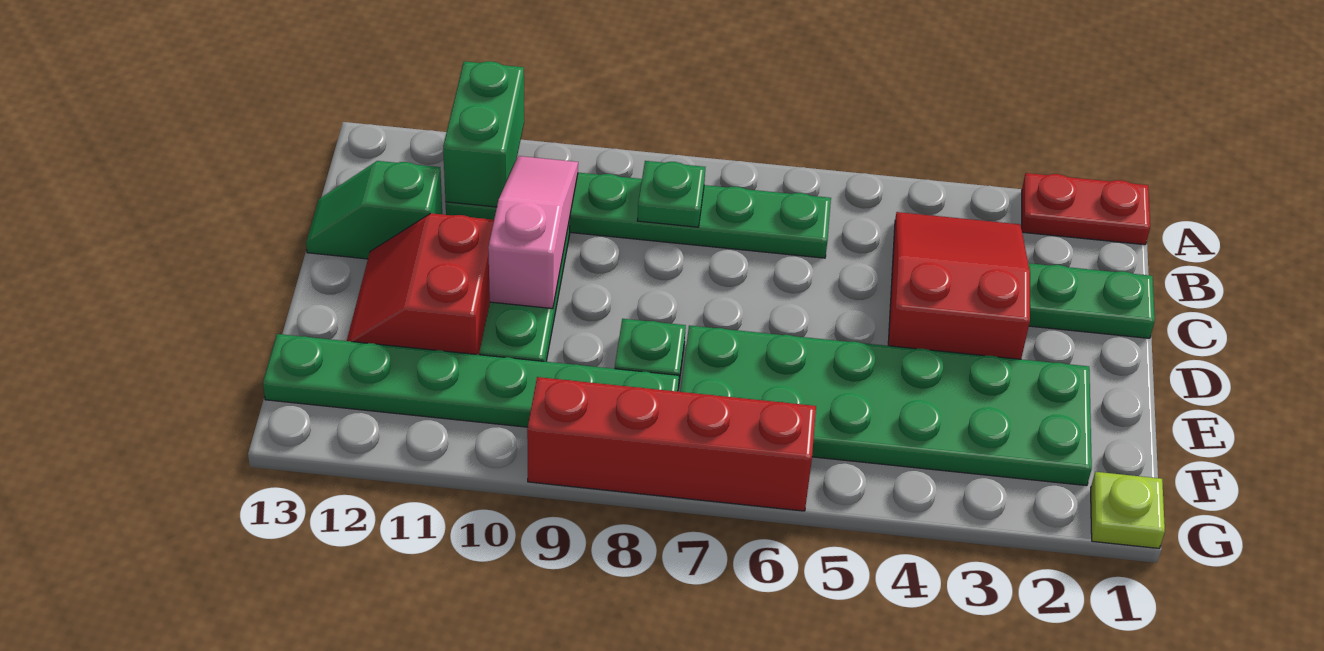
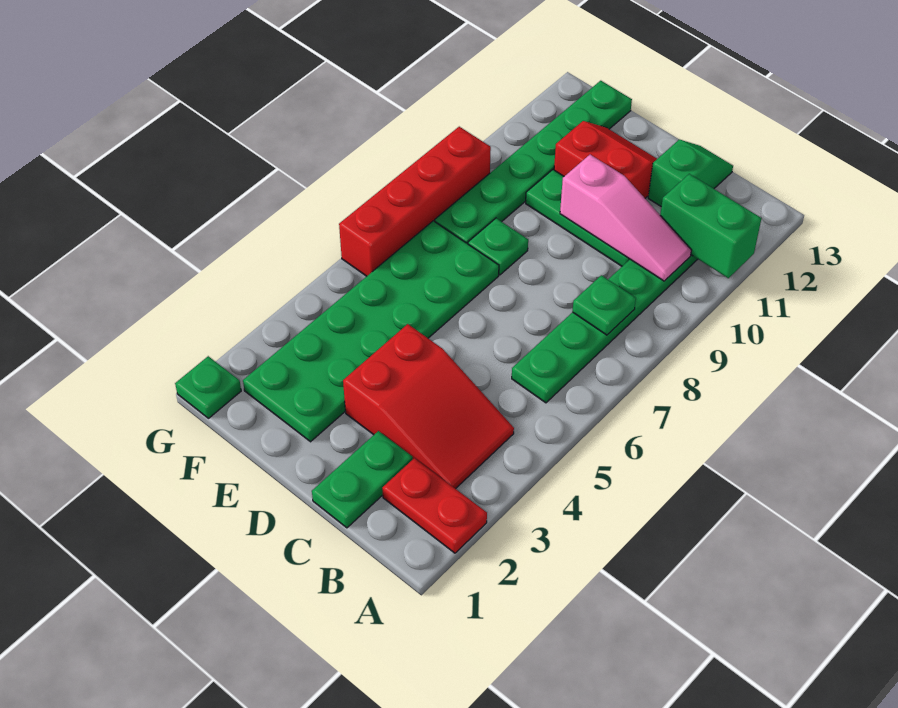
red 1x2 plate [1022,173,1150,245] -> red 1x2 plate turned to [382,458,487,553]
lime 1x1 plate [1091,472,1165,548] -> green 1x1 plate [175,356,241,418]

